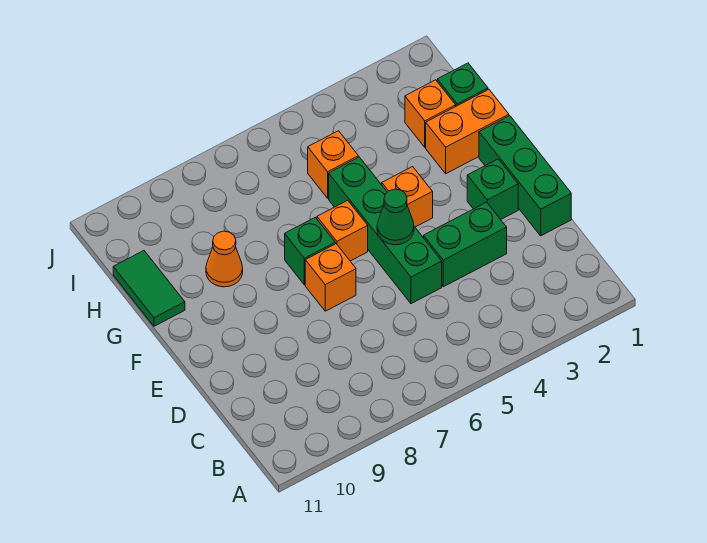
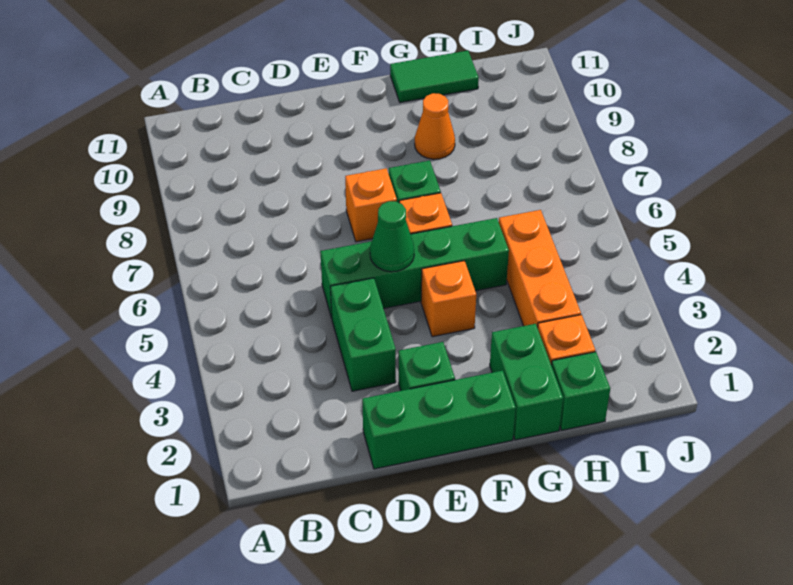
orange 1x2 brick [426,89,509,174] -> green 1x2 brick [490,324,563,440]
orange 1x1 brick [308,131,358,198] -> orange 1x3 brick [499,210,581,328]

